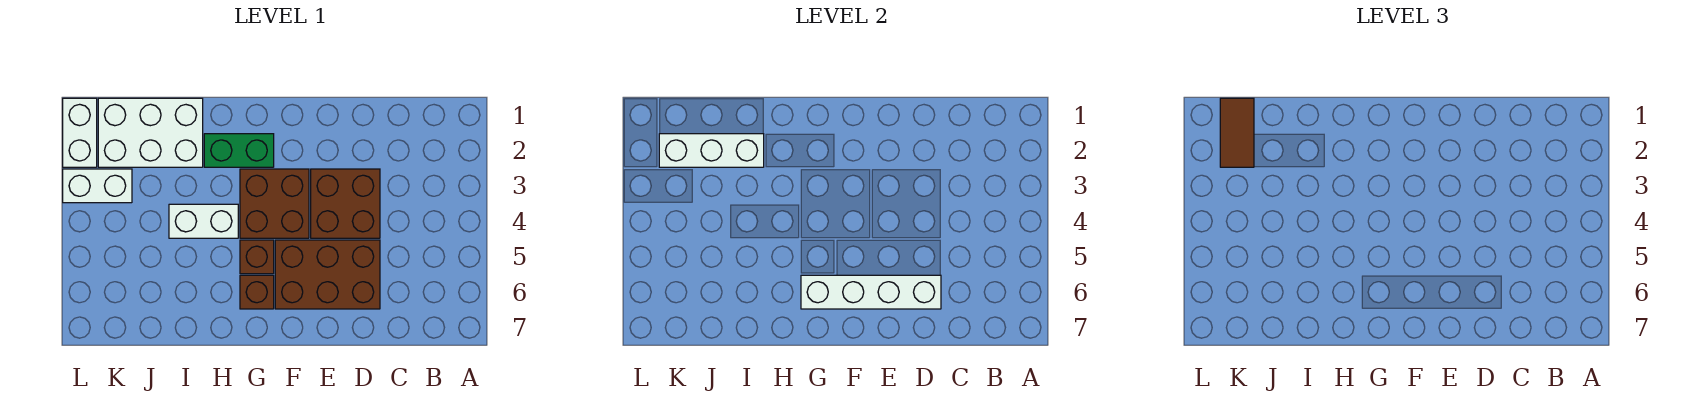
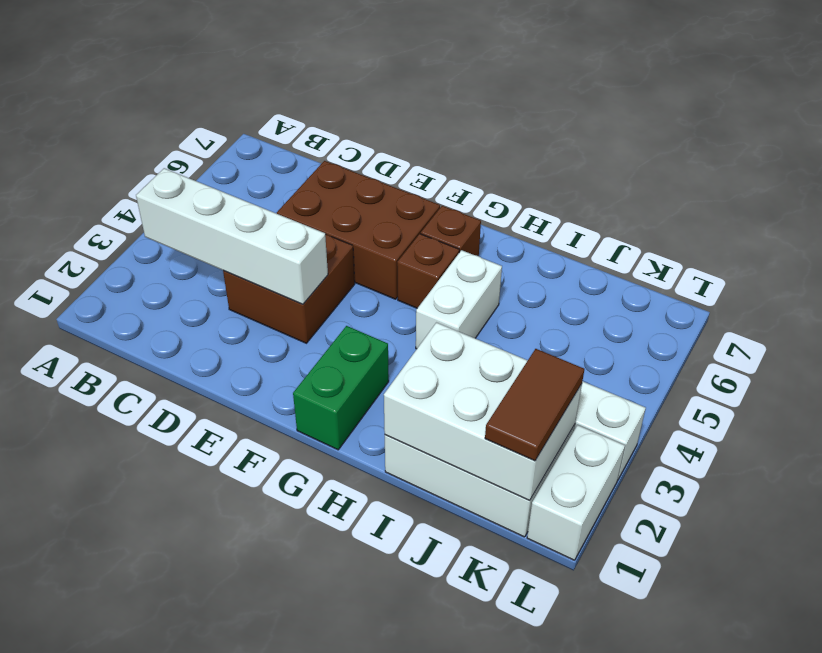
white 1x4 brick [801,275,941,309] -> white 1x4 brick moved to [136,168,328,304]
brown 2x2 brick [240,169,309,238] -> none
green 1x2 brick [204,134,274,167] -> green 1x2 brick turned to [293,326,389,450]
white 1x2 brick [169,204,238,238] -> white 1x2 brick turned to [416,250,502,349]
white 1x3 brick [659,134,764,167] -> white 2x3 brick [384,323,582,501]

